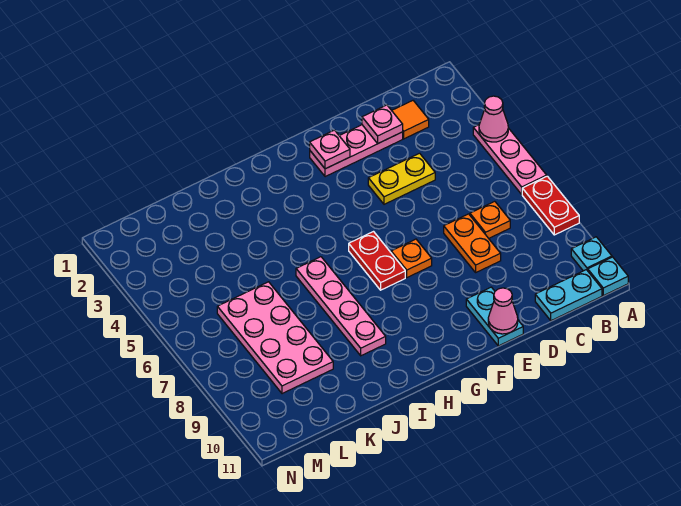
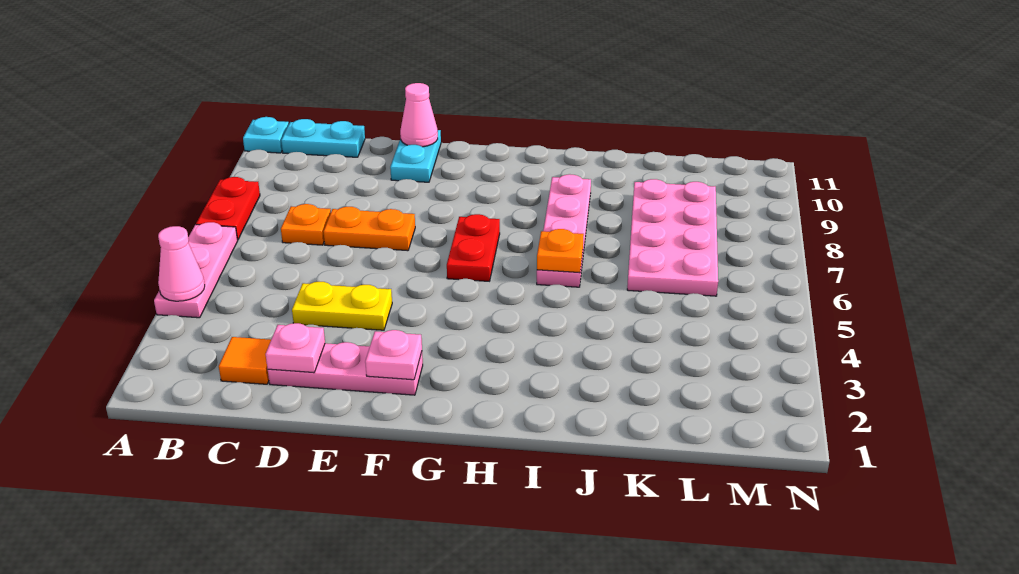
cyan 1x1 plate [571,237,612,271] -> none
orange 1x2 plate [444,214,501,272] -> orange 1x2 plate turned to [324,207,415,251]
orange 1x1 plate [391,239,432,277] -> orange 1x1 plate moved to [537,229,584,273]

